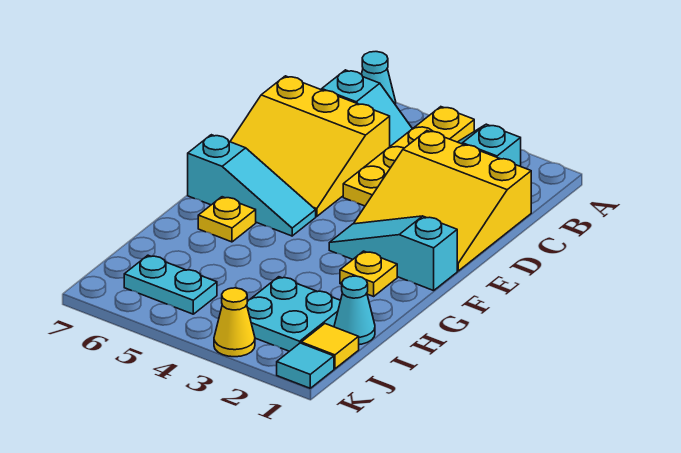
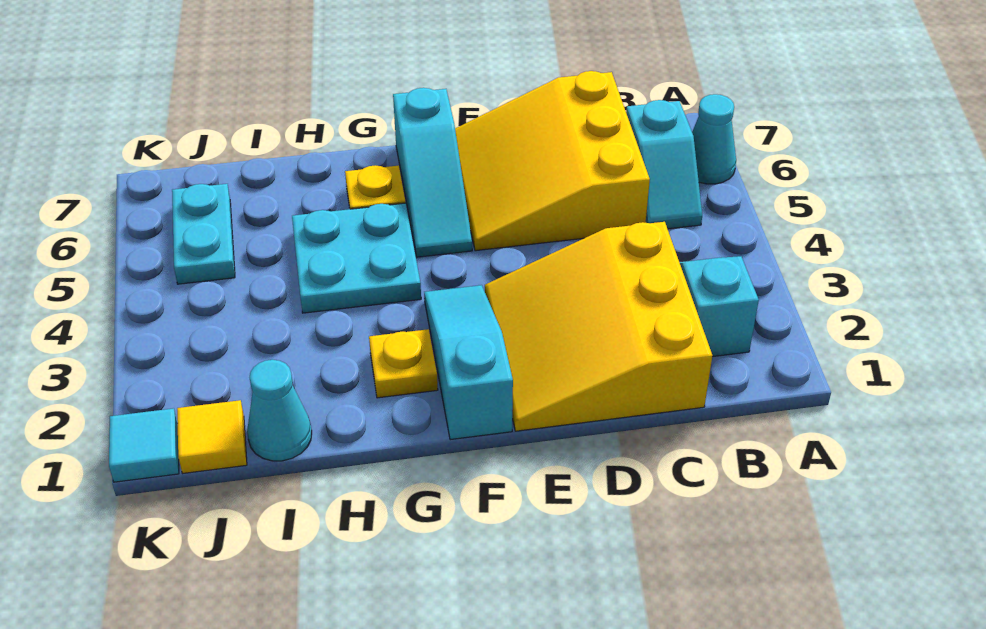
yellow 1x4 plate [343,107,474,206] -> none
cyan 2x2 plate [247,277,341,351] -> cyan 2x2 plate moved to [292,203,421,313]
yellow 1x1 cone [214,288,255,357] -> none

